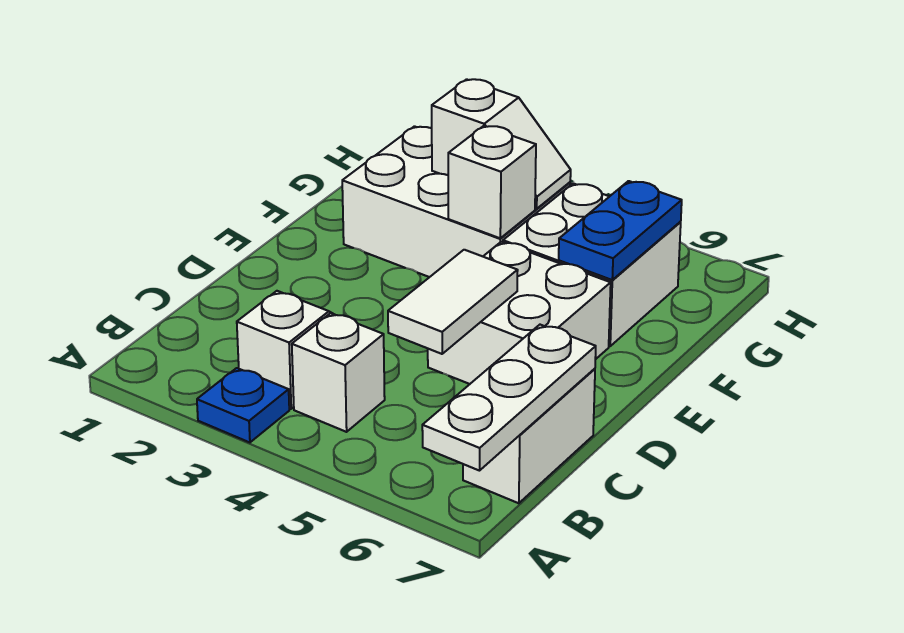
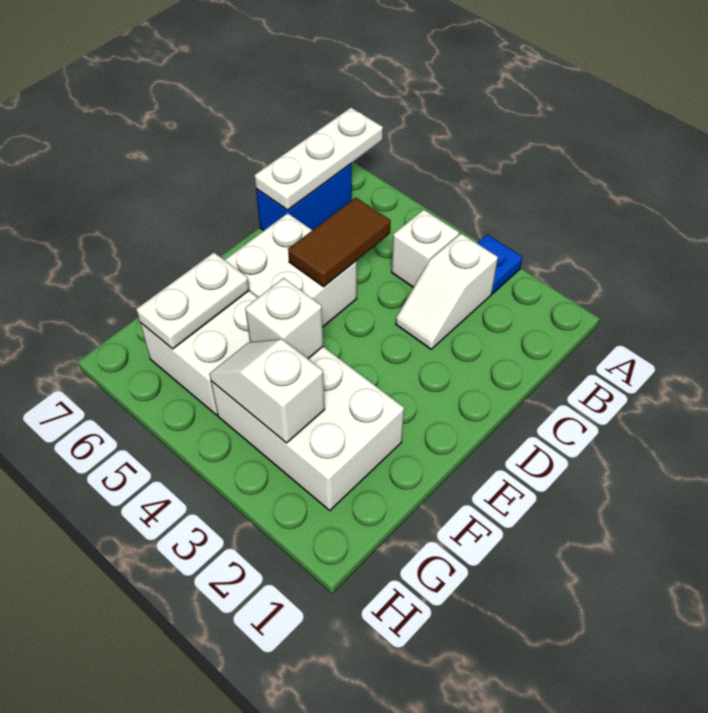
white 1x2 brick [463,369,595,503] -> blue 1x2 brick [256,164,352,231]
white 1x2 tile [388,250,518,354] -> brown 1x2 tile [288,198,391,287]
blue 1x2 plate [559,181,682,280] -> white 1x2 plate [136,252,249,349]

